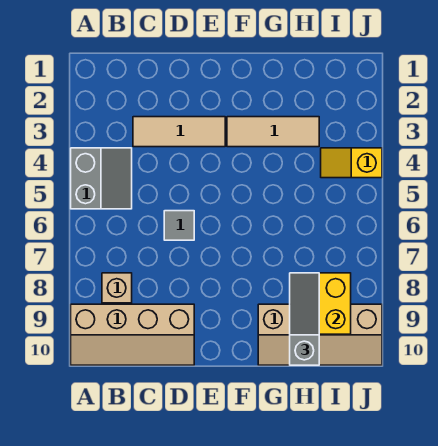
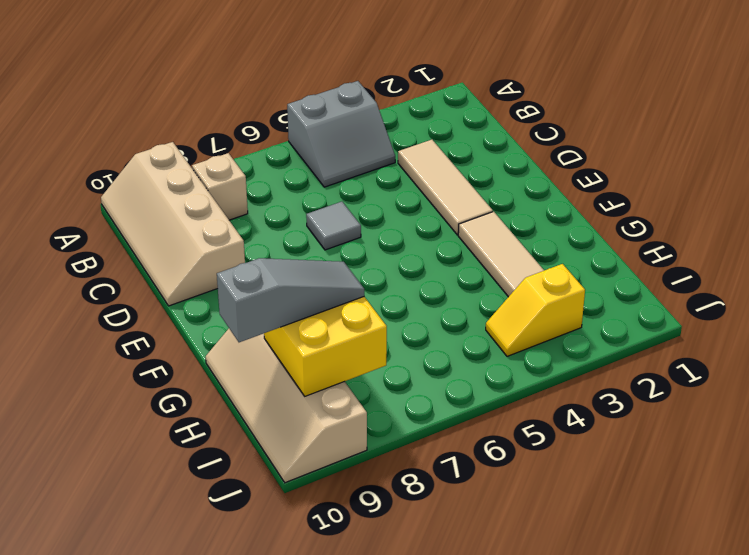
yellow 1x2 slope [321,148,382,178] -> yellow 1x2 slope turned to [486,264,585,356]

